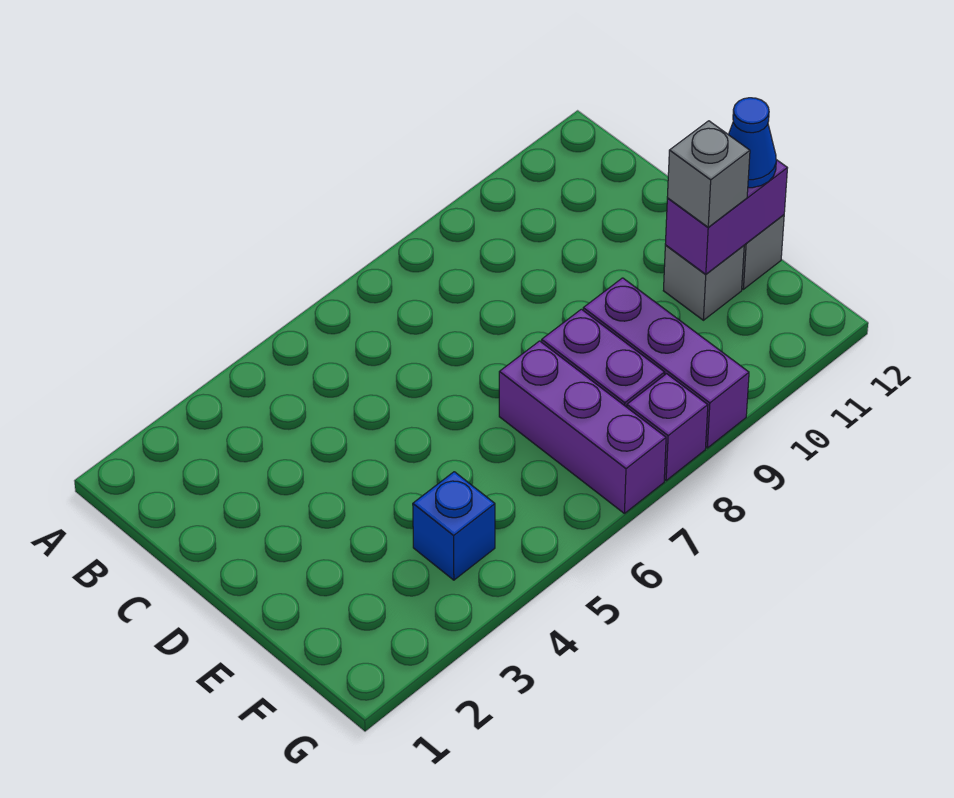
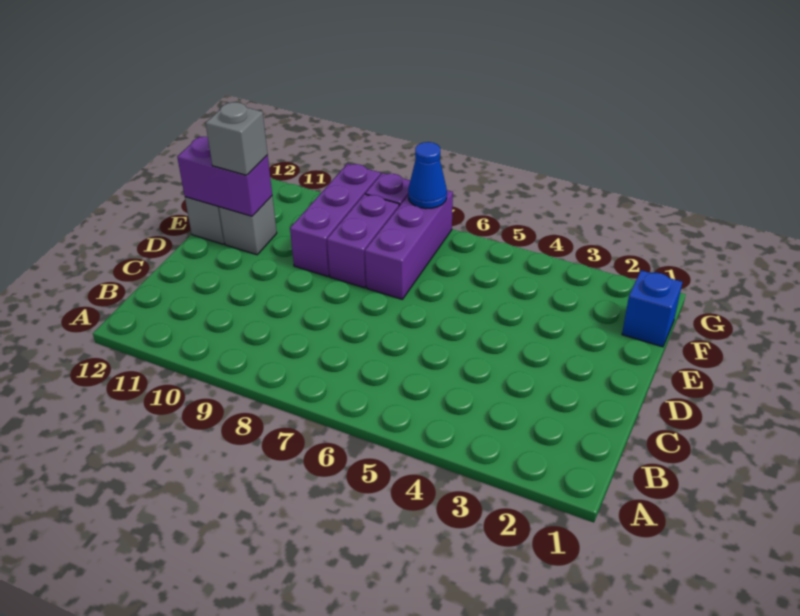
blue 1x1 cone [728,98,776,188] -> blue 1x1 cone moved to [408,142,447,209]
blue 1x1 brick [413,472,495,580] -> blue 1x1 brick moved to [622,270,682,347]

